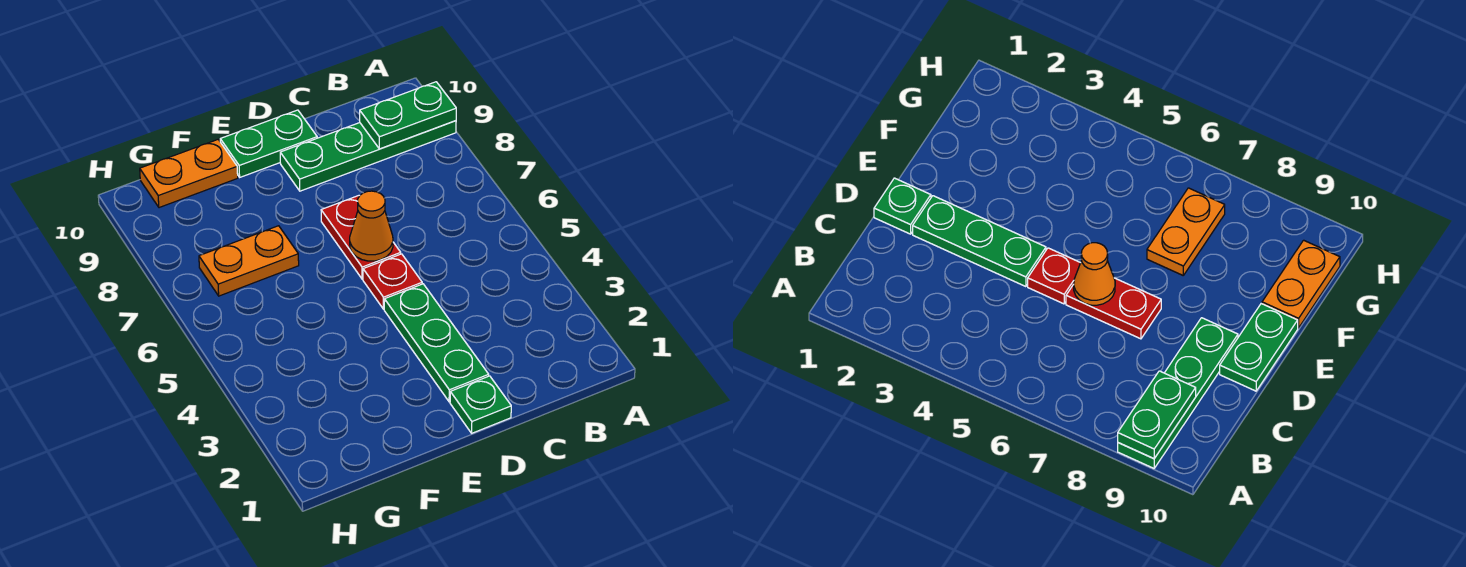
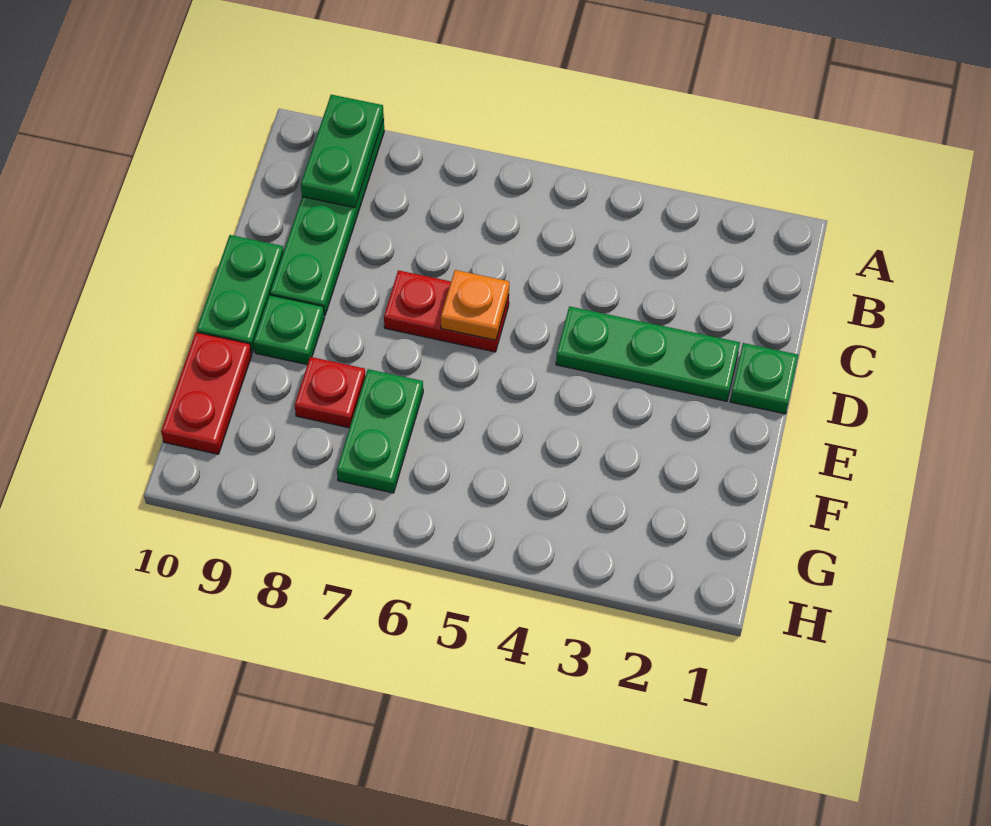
red 1x1 plate [363,254,422,309] -> red 1x1 plate moved to [295,357,366,428]
orange 1x1 cone [350,191,393,261] -> orange 1x1 plate [441,270,509,340]
none -> green 1x1 plate [254,295,324,365]
orange 1x2 plate [199,226,299,296] -> green 1x2 plate [337,369,423,493]
orange 1x2 plate [140,140,238,208] -> red 1x2 plate [161,332,252,454]

